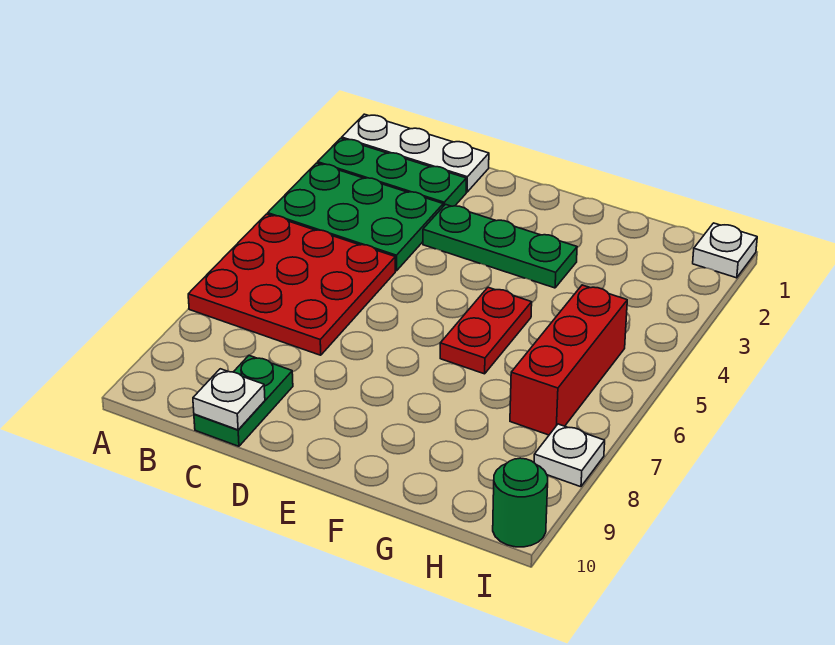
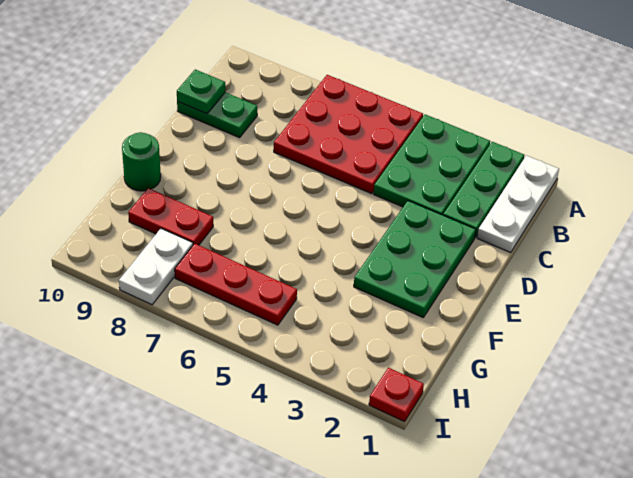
white 1x1 plate [193,369,265,430] -> green 1x1 plate [177,69,225,114]
green 1x3 plate [423,204,577,288] -> green 2x3 plate [354,201,476,317]
red 1x2 plate [440,287,532,374] -> red 1x2 plate moved to [128,188,213,245]
red 1x3 brick [510,285,627,435] -> red 1x3 plate [175,244,297,325]
white 1x1 plate [693,223,757,278] -> red 1x1 plate [369,368,424,422]
white 1x1 plate [534,424,605,487] -> white 1x2 plate [119,229,193,305]
green 1x1 round brick [493,458,548,547] -> green 1x1 round brick moved to [122,132,161,191]

